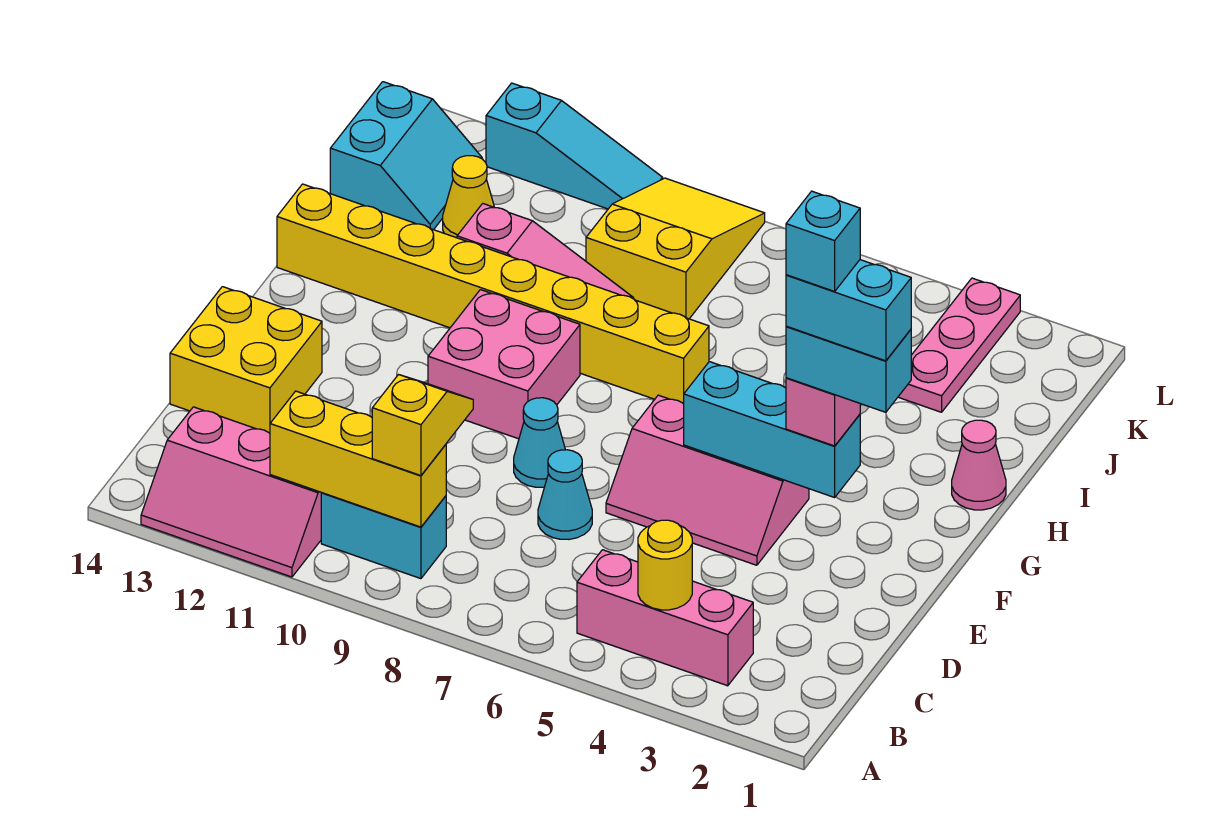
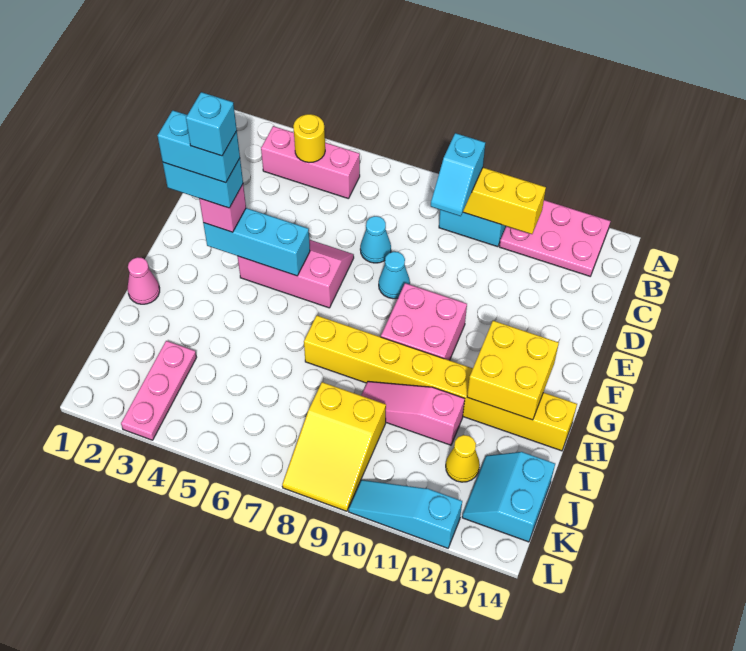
pink 2x3 slope [141,407,321,577] -> pink 2x3 plate [499,200,610,276]
yellow 1x2 slope [372,375,473,476] -> cyan 1x2 slope [431,133,485,216]
yellow 2x2 brick [170,287,322,433] -> yellow 2x2 brick moved to [467,321,559,420]

